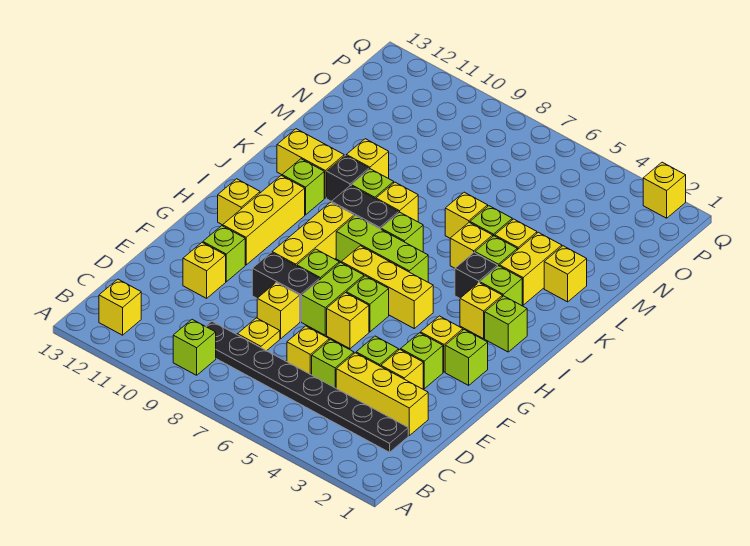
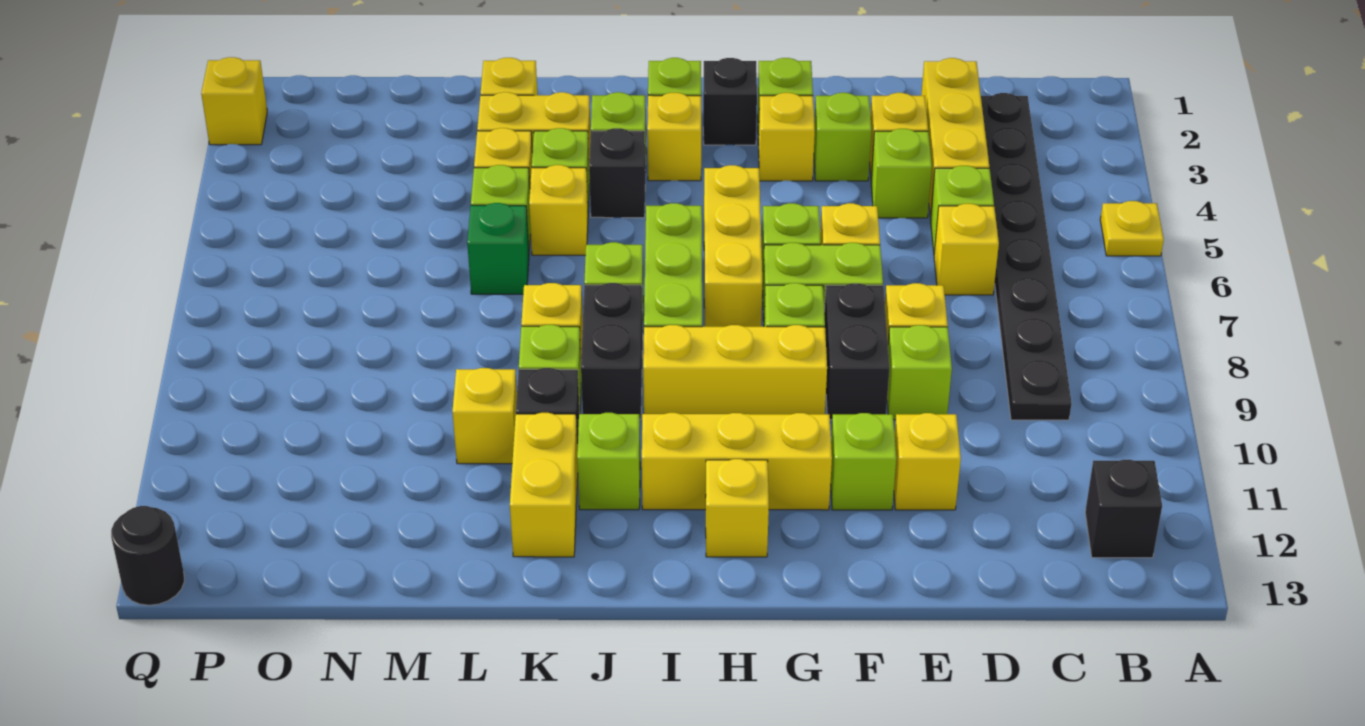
lime 1x1 brick [173,319,216,375] -> lime 1x1 brick moved to [887,325,952,420]
yellow 1x1 brick [99,279,141,335] -> black 1x1 brick [1085,460,1162,558]
yellow 1x1 plate [237,318,280,351] -> yellow 1x1 plate moved to [1100,201,1164,256]
none -> black 1x1 brick [703,58,757,145]
yellow 1x1 brick [445,192,488,238] -> green 1x1 brick [467,203,529,294]
none -> black 1x1 round brick [111,506,184,605]

